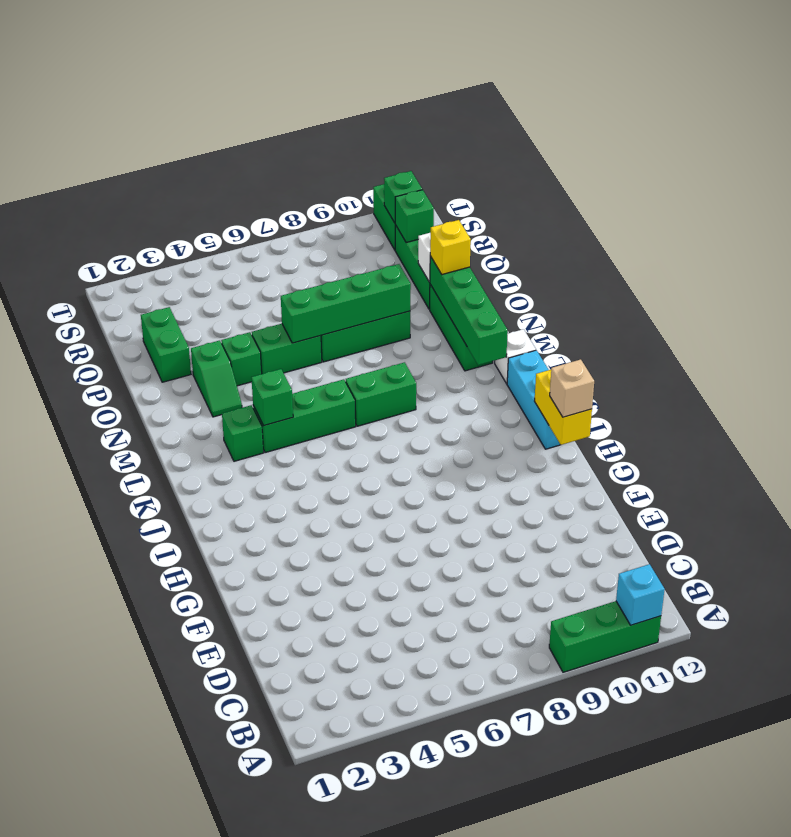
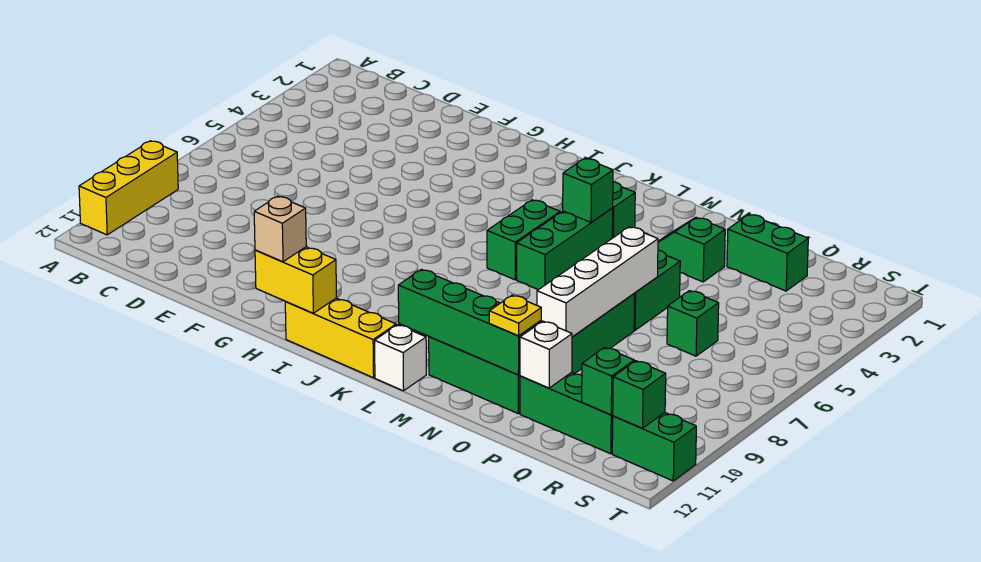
green 1x3 brick [549,601,661,672] -> yellow 1x3 brick [79,141,178,235]
cyan 1x1 brick [616,564,665,625] -> none
cyan 1x3 brick [507,350,561,449] -> yellow 1x3 brick [285,298,396,378]
green 1x2 brick [346,362,416,426] -> green 1x2 brick moved to [487,200,560,280]
green 1x1 brick [221,332,262,386] -> green 1x1 brick moved to [667,291,719,356]
green 1x4 brick [281,264,411,343] -> white 1x4 brick [537,227,658,337]
yellow 1x1 brick [430,220,471,274] -> yellow 1x1 plate [489,295,541,336]

